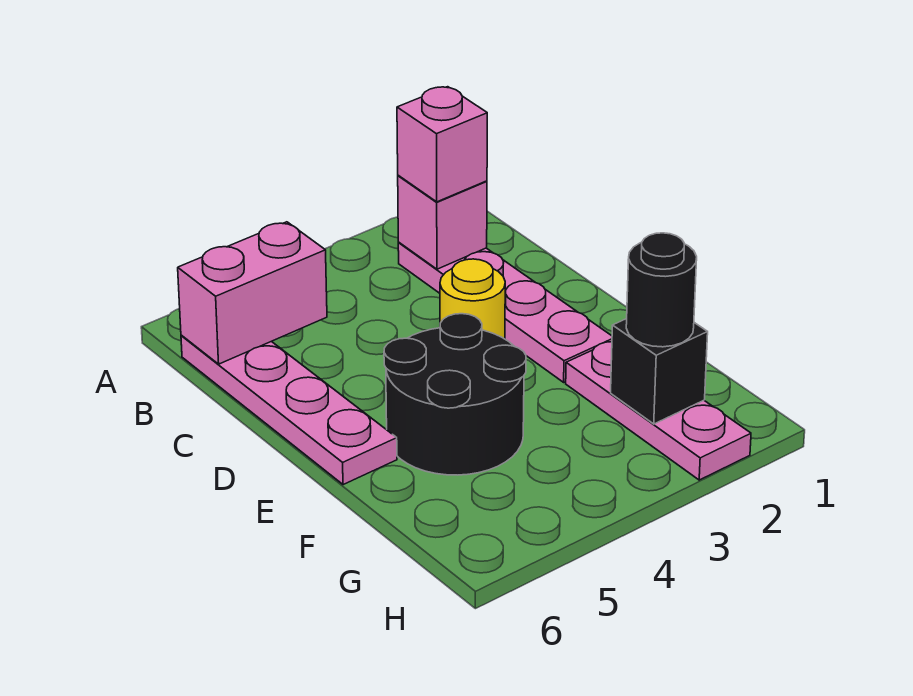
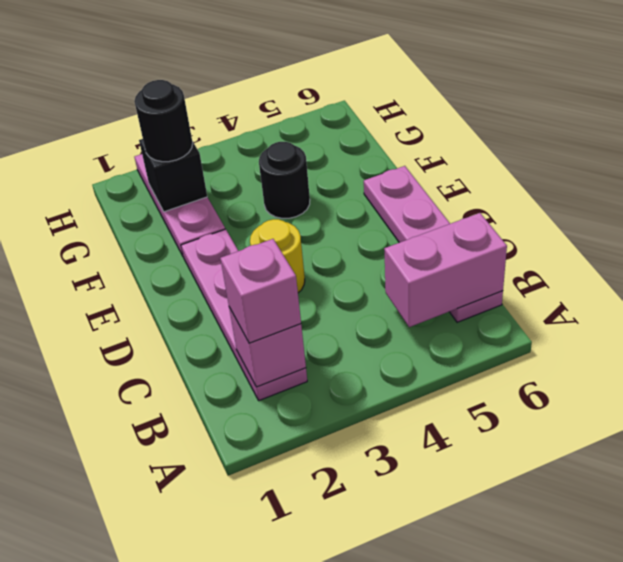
black 2x2 round brick [384,314,526,475] -> black 1x1 round brick [259,142,310,218]

